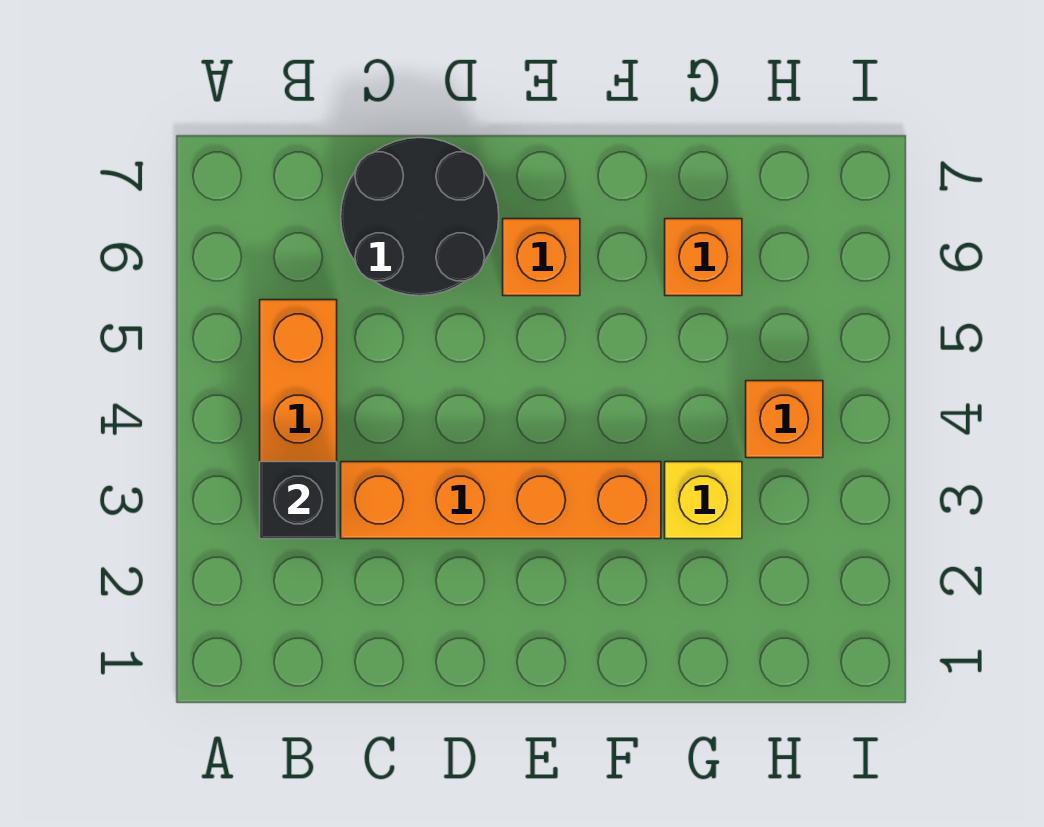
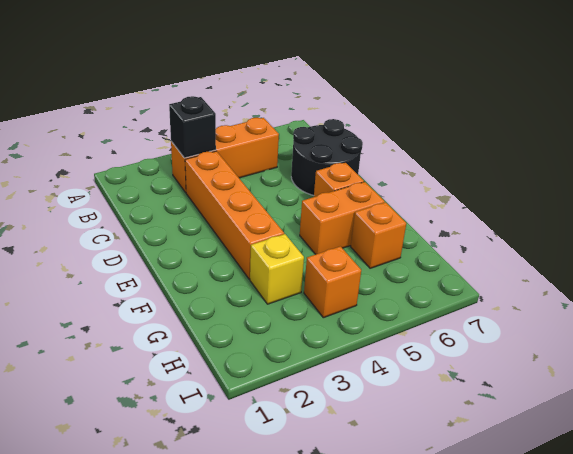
none -> orange 1x2 brick [300,182,385,254]

